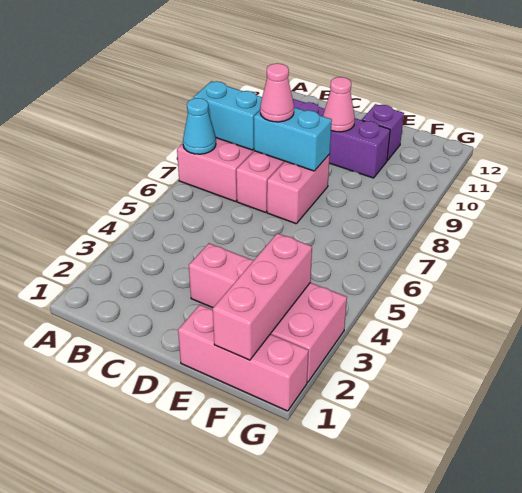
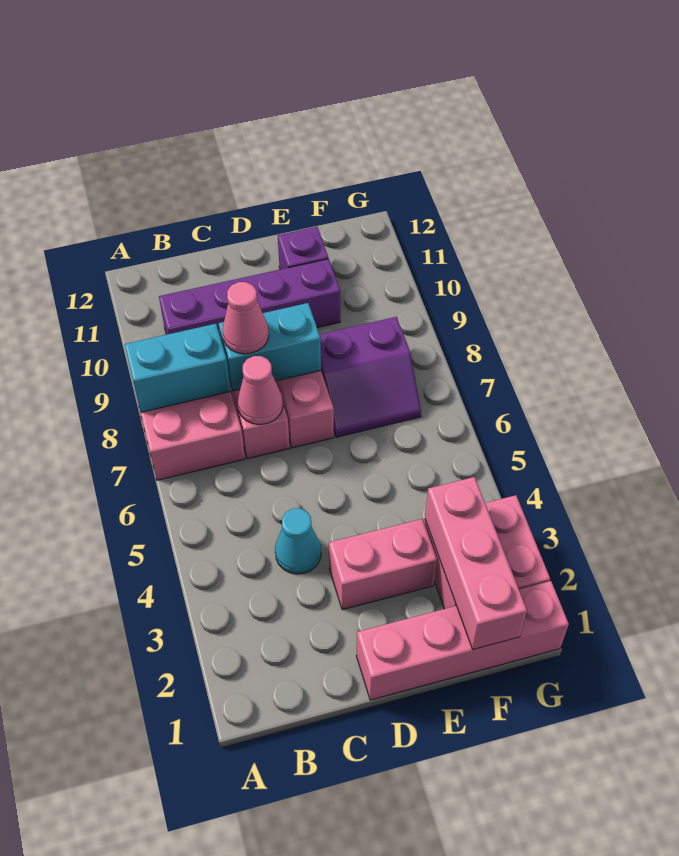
cyan 1x1 cone [183,98,216,154] -> cyan 1x1 cone moved to [275,508,321,574]
pink 1x1 cone [323,77,355,132] -> pink 1x1 cone moved to [237,356,283,425]
pink 1x3 brick [178,305,309,411] -> pink 1x4 brick [356,581,569,700]
none -> purple 2x2 slope [319,317,421,437]

